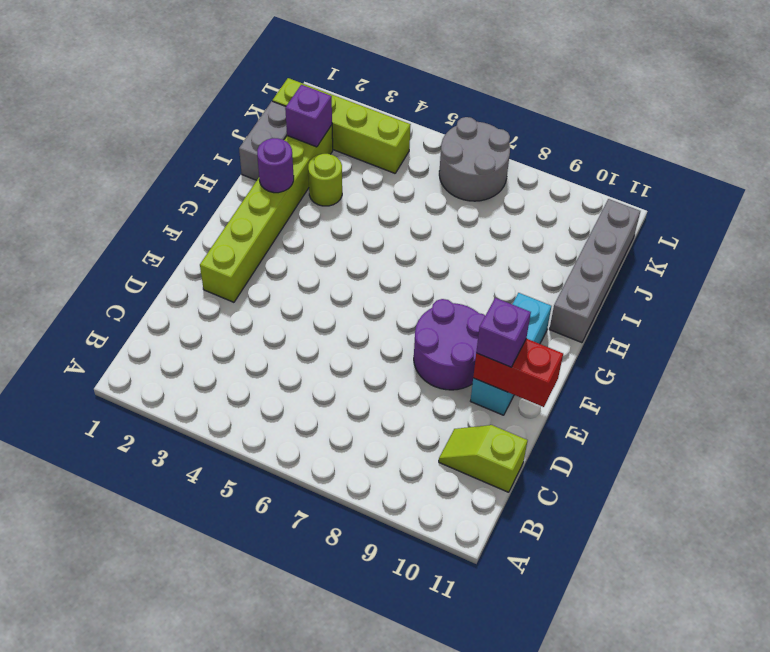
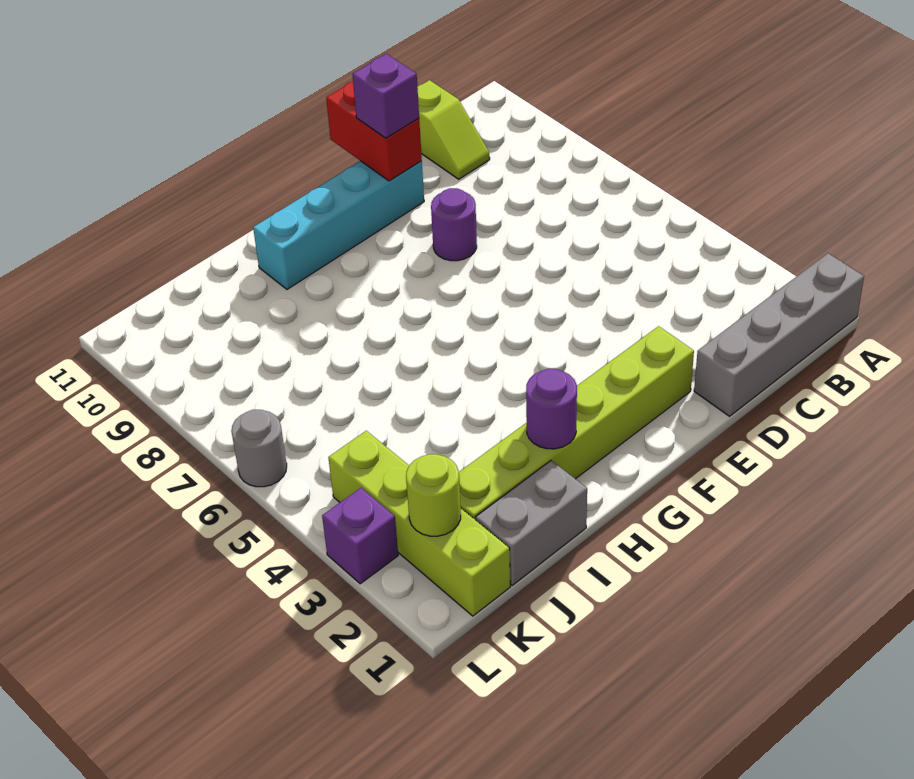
purple 2x2 round brick [414,299,485,390] -> purple 1x1 round brick [431,188,477,261]
cyan 1x3 brick [471,293,551,415] -> cyan 1x4 brick [253,161,424,289]
grey 1x4 brick [550,199,640,343] -> grey 1x4 brick moved to [694,253,864,416]
lime 1x1 round brick [308,154,342,206] -> lime 1x1 round brick moved to [406,454,461,536]
purple 1x1 brick [285,85,332,147] -> purple 1x1 brick moved to [322,488,398,584]
grey 2x2 round brick [439,117,510,201] -> grey 1x1 round brick [231,410,287,487]

